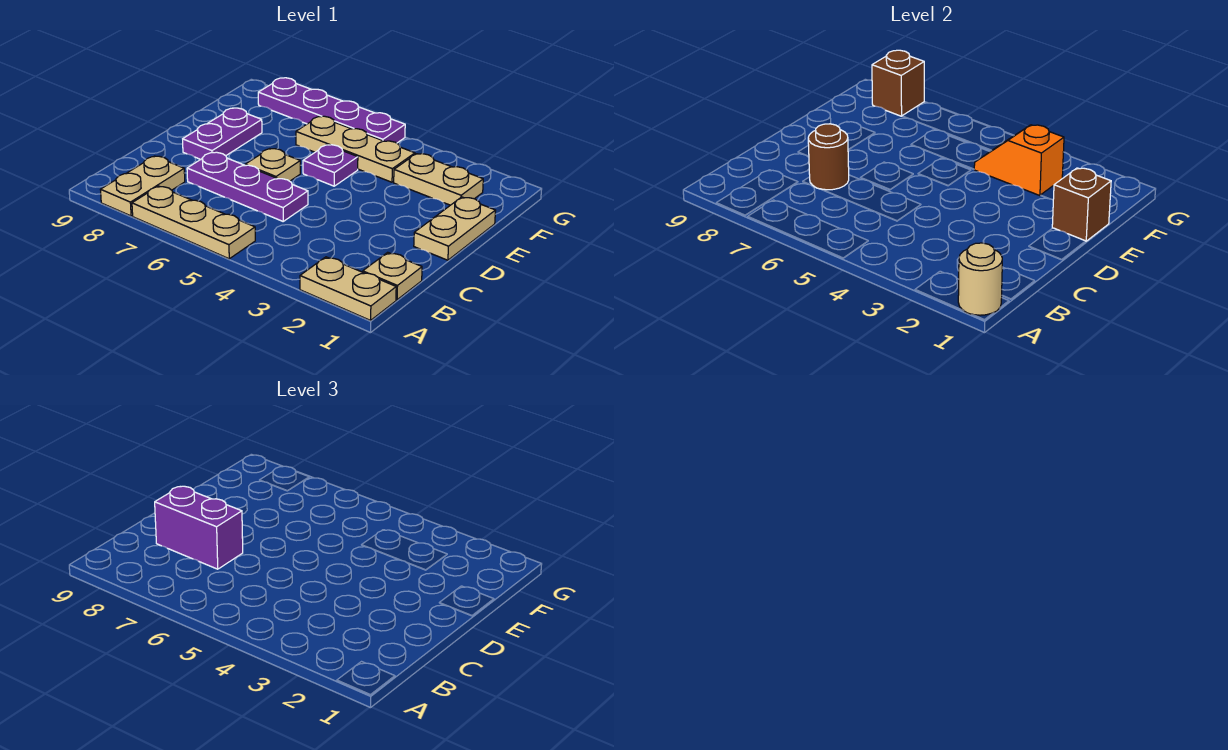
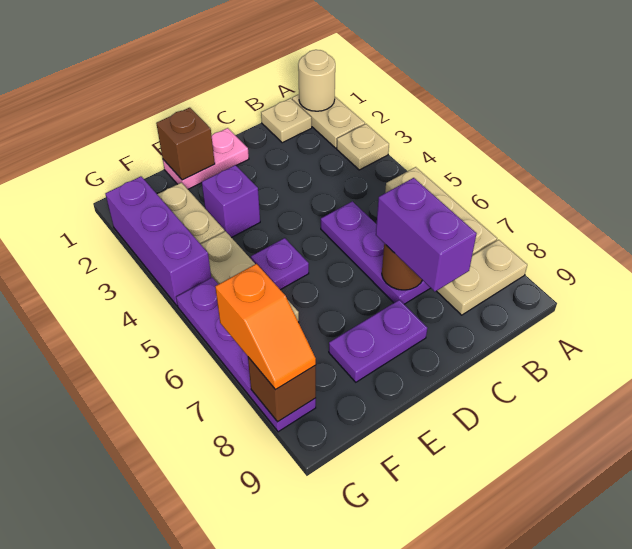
tan 1x2 plate [414,197,496,260] -> pink 1x2 plate [163,128,249,189]
tan 1x1 plate [245,149,300,181] -> tan 1x1 plate moved to [337,124,389,170]
none -> purple 1x1 brick [202,165,260,238]
orange 1x2 slope [974,125,1064,196] -> orange 1x2 slope moved to [215,264,316,390]
none -> purple 1x3 brick [105,176,211,306]

